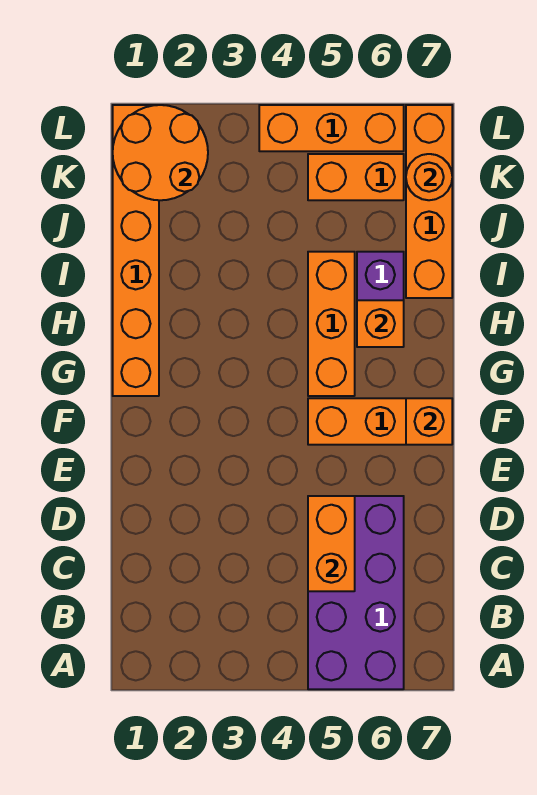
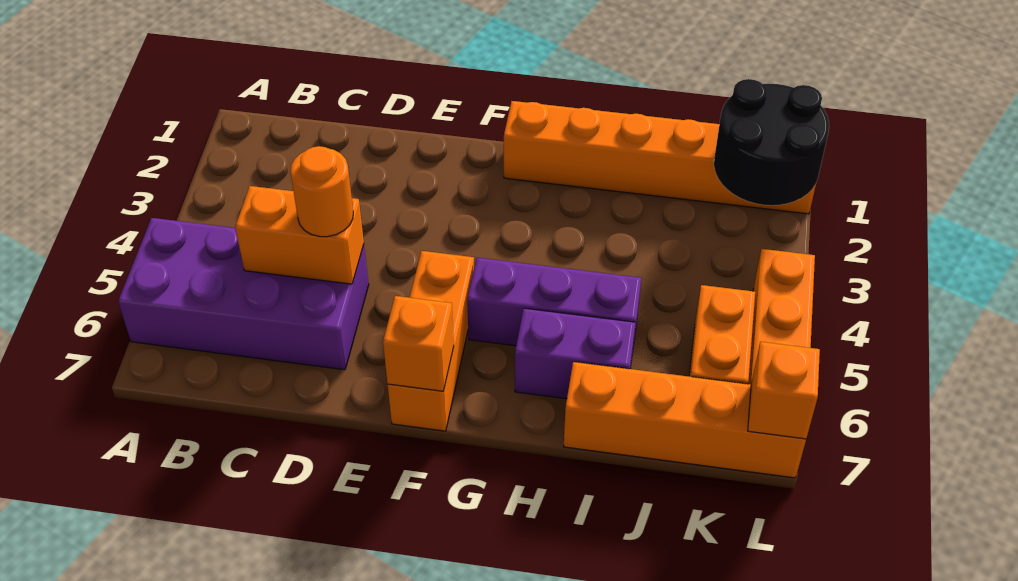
orange 1x3 brick [308,252,355,396] -> purple 1x3 brick [467,258,641,353]
orange 1x1 brick [357,300,404,347] -> orange 1x1 brick moved to [748,342,820,439]
orange 2x2 round brick [113,105,208,200] -> black 2x2 round brick [714,79,829,205]
orange 1x1 round brick [406,154,452,200] -> orange 1x1 round brick moved to [290,146,353,237]

